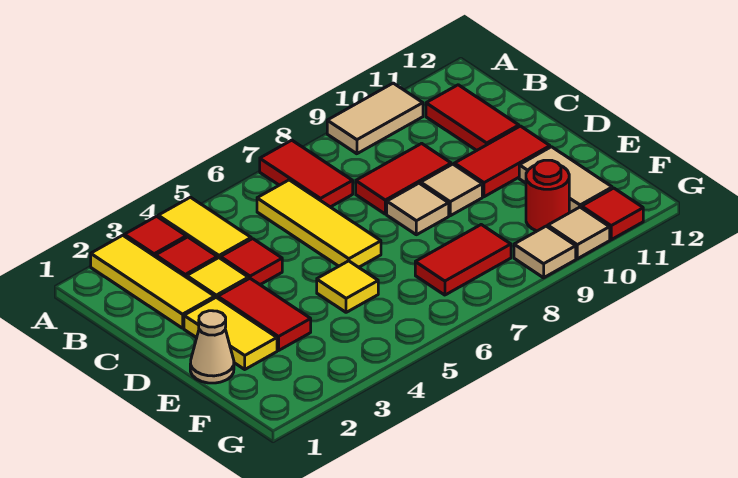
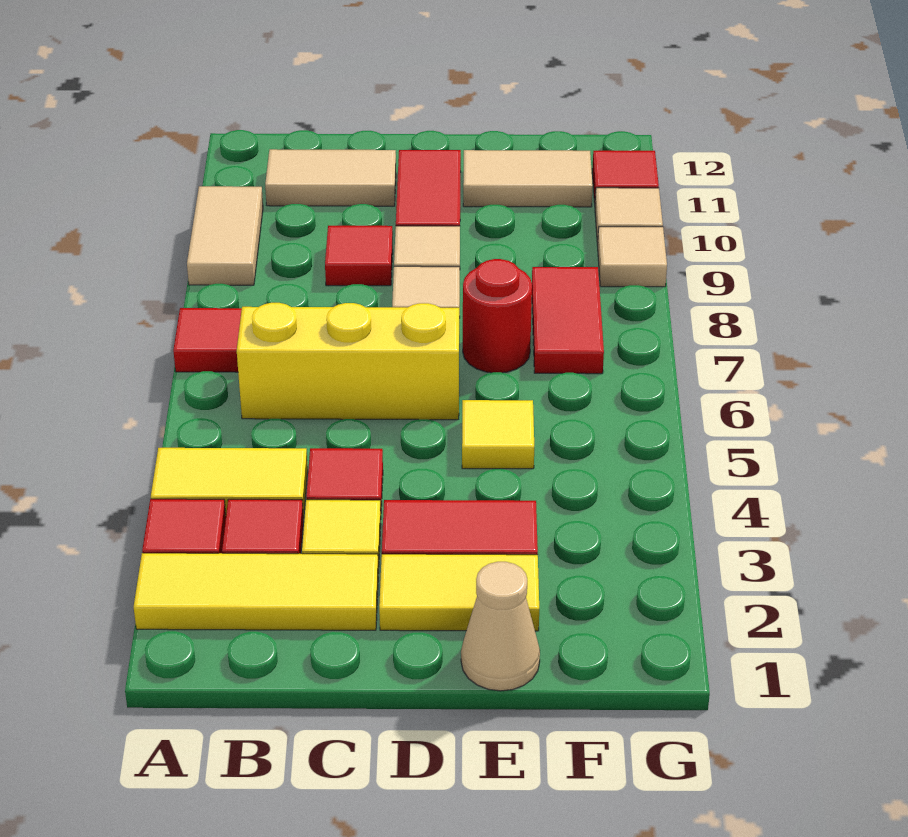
yellow 1x3 tile [257,180,381,267] -> yellow 1x3 brick [237,303,459,420]
red 1x2 tile [426,85,519,151] -> tan 1x2 tile [265,149,396,206]
red 1x2 tile [356,143,451,214] -> red 1x1 tile [325,226,393,286]
red 1x1 round brick [526,160,569,231] -> red 1x1 round brick moved to [463,259,532,373]

